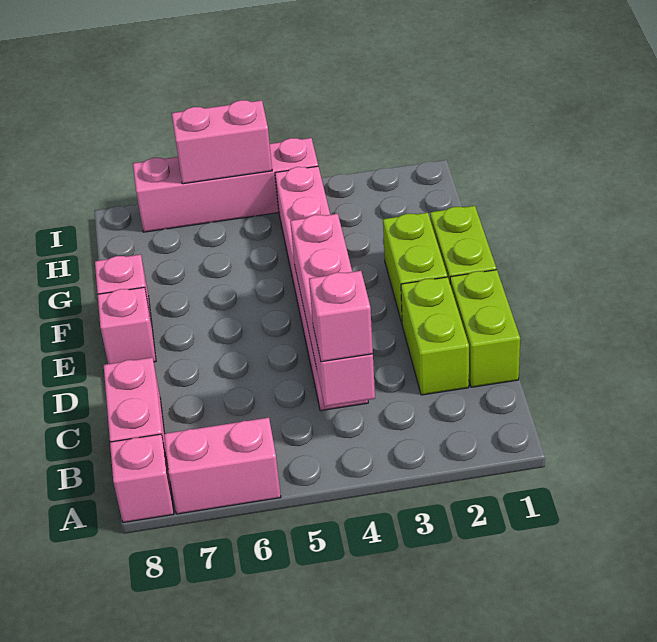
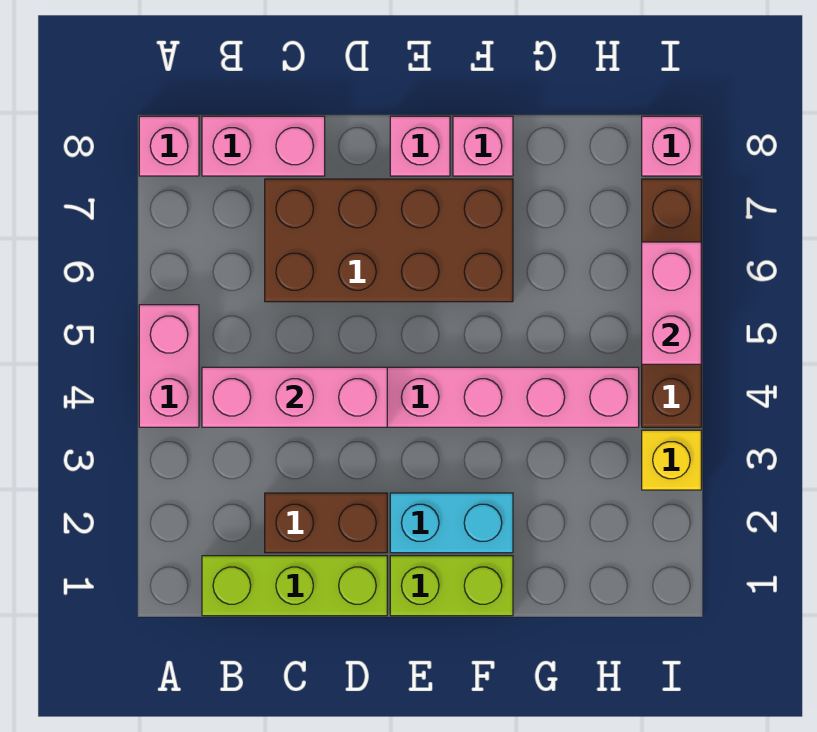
pink 1x2 brick [164,418,281,514] -> pink 1x2 brick moved to [139,305,199,427]
pink 1x4 brick [290,214,375,406] -> pink 1x3 brick [202,367,387,427]
pink 1x1 brick [309,271,373,362] -> pink 1x1 brick moved to [642,116,701,176]
lime 1x2 brick [450,270,520,387] -> lime 1x3 brick [202,556,387,616]
lime 1x2 brick [401,277,469,395] -> brown 1x2 brick [265,493,387,553]
none -> brown 2x4 brick [265,179,513,302]
lime 1x2 brick [383,213,447,323] -> cyan 1x2 brick [390,493,513,553]
none -> yellow 1x1 brick [642,430,701,490]
pink 1x4 brick [133,138,318,232] -> brown 1x4 brick [642,179,701,427]

